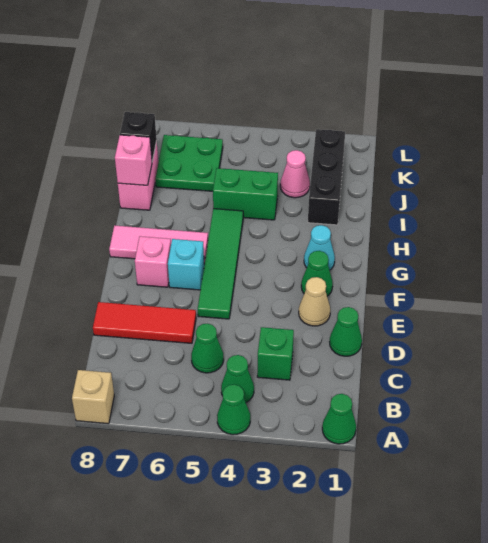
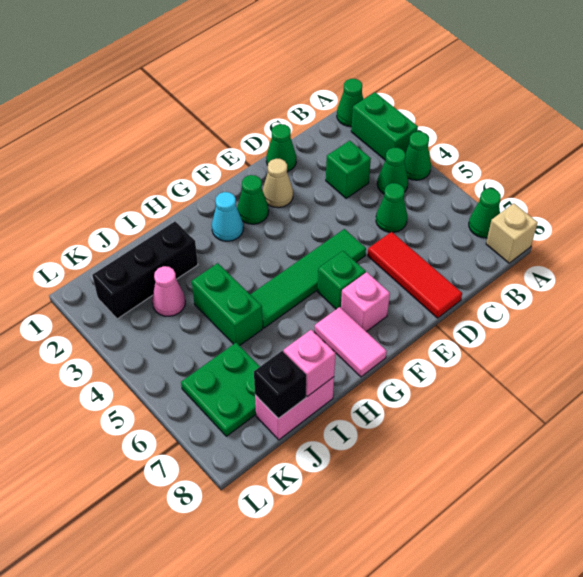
none -> green 1x2 brick [351,92,418,160]
none -> green 1x1 cone [469,189,501,238]
cyan 1x1 brick [168,239,204,290] -> green 1x1 brick [318,251,366,309]
pink 1x3 tile [109,225,208,264] -> pink 1x2 tile [315,307,387,377]

